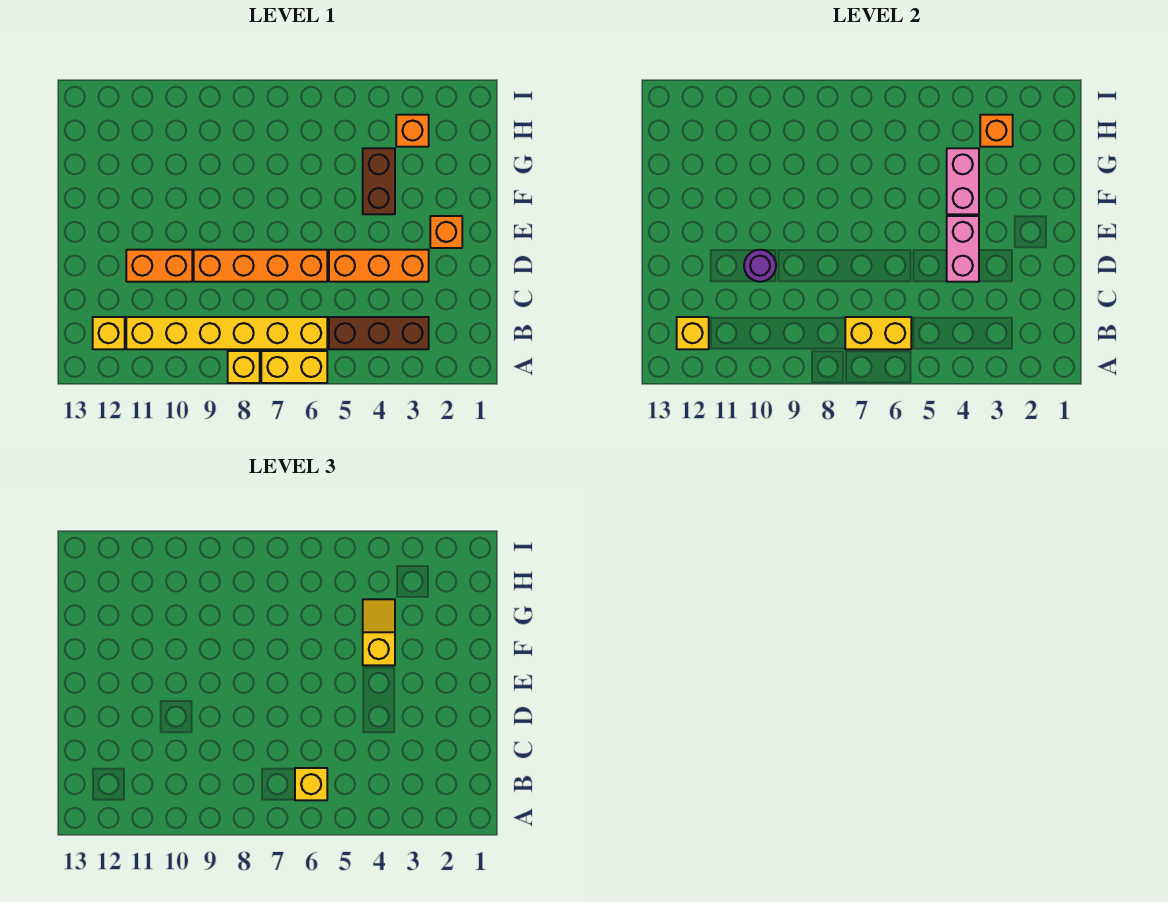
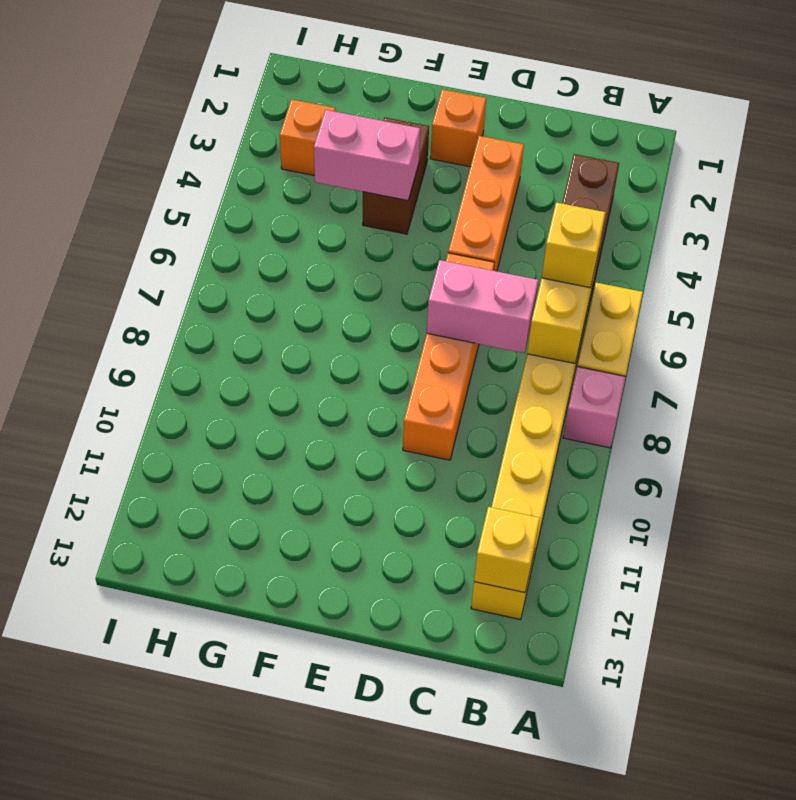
yellow 1x1 brick [228,351,260,383] -> pink 1x1 brick [563,367,626,448]
pink 1x2 brick [947,216,979,282] -> pink 1x2 brick moved to [427,260,539,353]
orange 1x2 brick [126,250,192,282] -> none
purple 1x1 round brick [744,250,776,282] -> none
brown 1x2 brick [363,148,395,214] -> brown 1x2 brick turned to [363,117,429,234]
yellow 1x2 slope [363,599,395,665] -> none
orange 1x1 brick [980,115,1013,147] -> none

